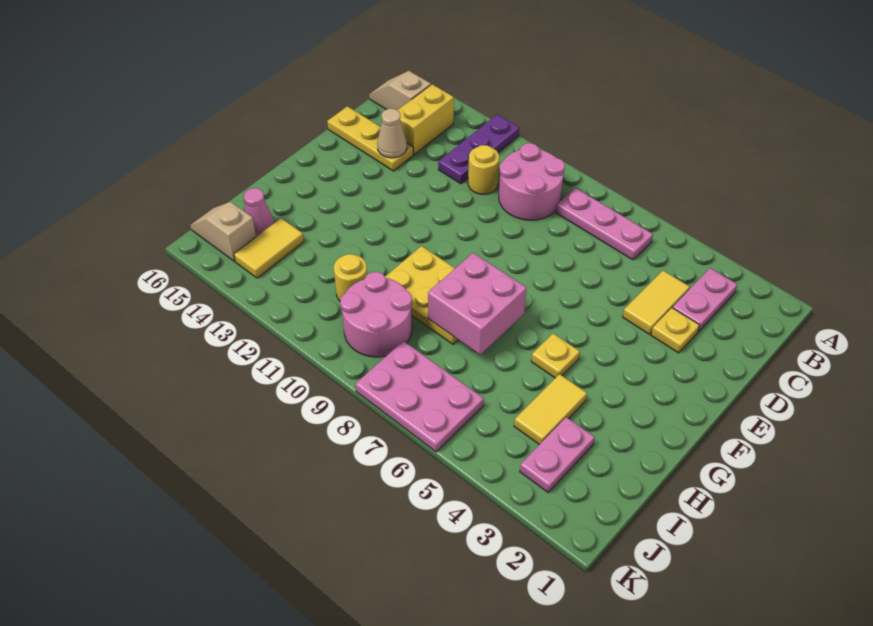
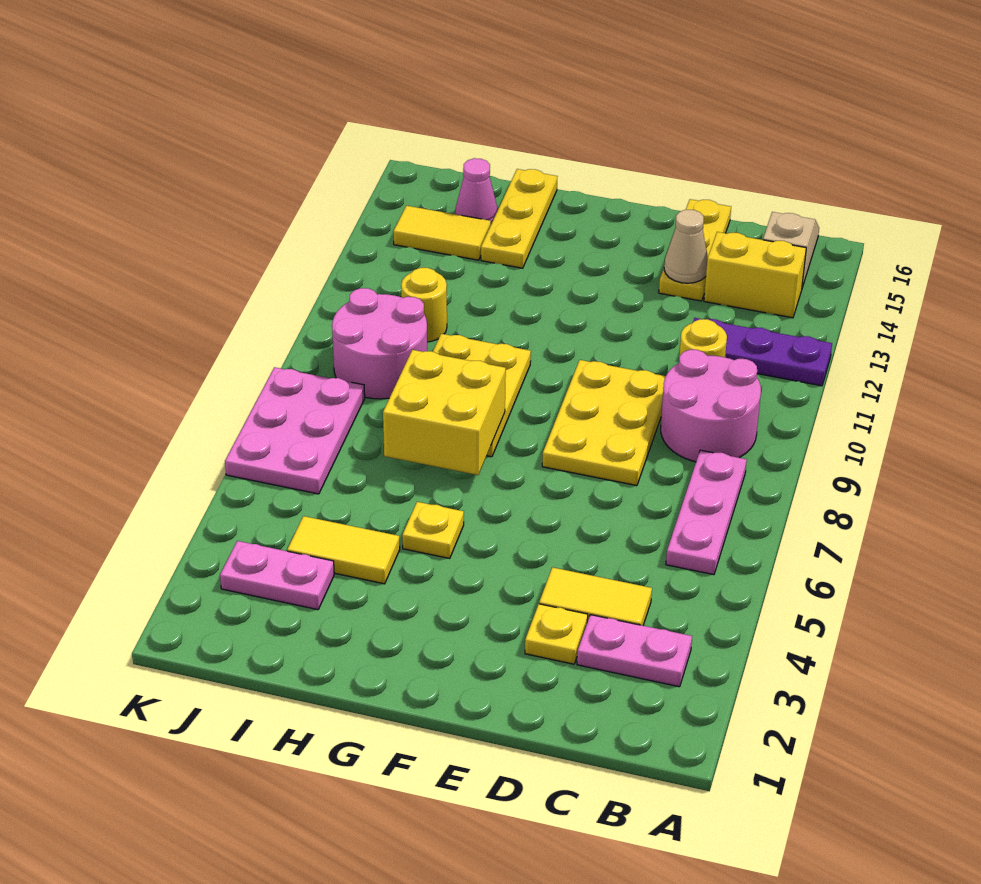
none -> yellow 2x3 plate [542,360,666,486]
pink 2x2 brick [428,253,527,355] -> yellow 2x2 brick [383,350,506,475]
none -> yellow 1x3 plate [481,169,558,268]
tan 1x2 slope [190,202,256,261] -> none

